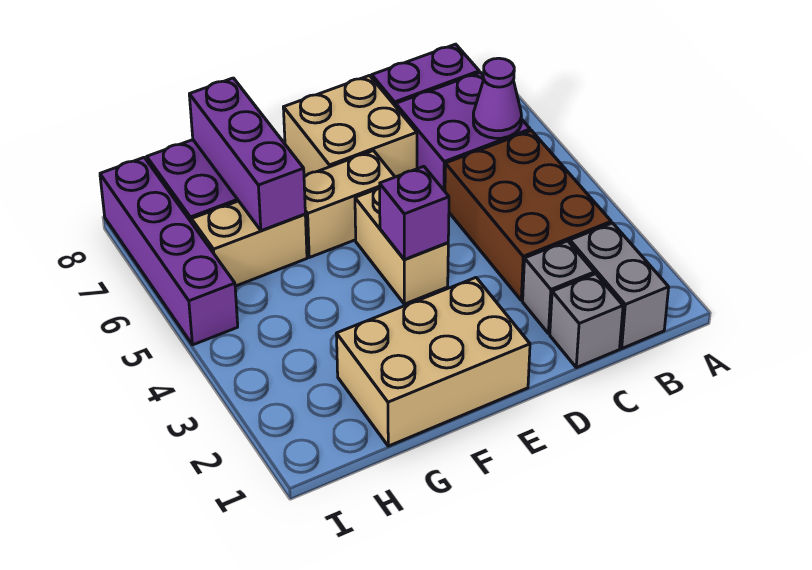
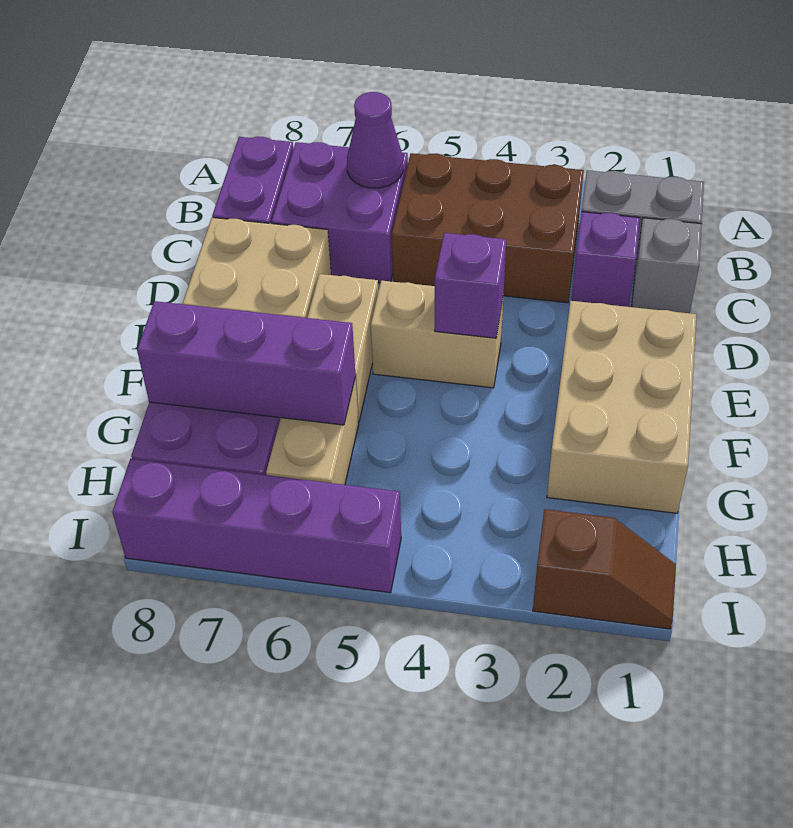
grey 1x1 brick [523,241,594,334] -> purple 1x1 brick [571,212,640,307]
none -> brown 1x2 slope [533,509,676,629]

